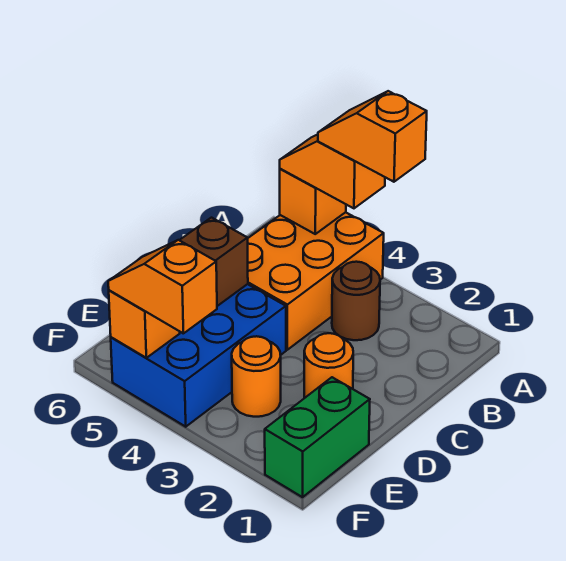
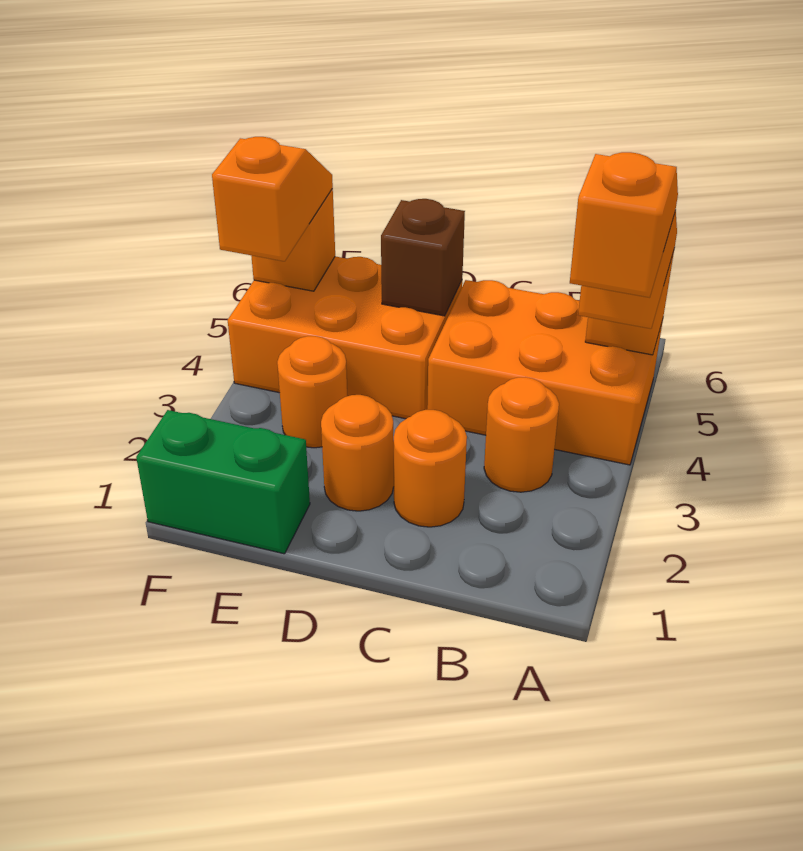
brown 1x1 round brick [332,262,380,340] -> orange 1x1 round brick [484,377,559,492]
none -> orange 1x1 round brick [393,410,467,527]
blue 2x3 brick [111,284,286,427] -> orange 2x3 brick [228,256,462,419]

